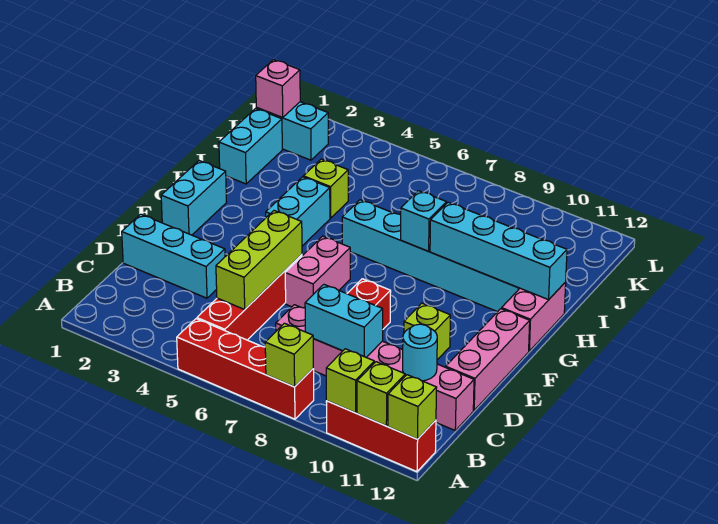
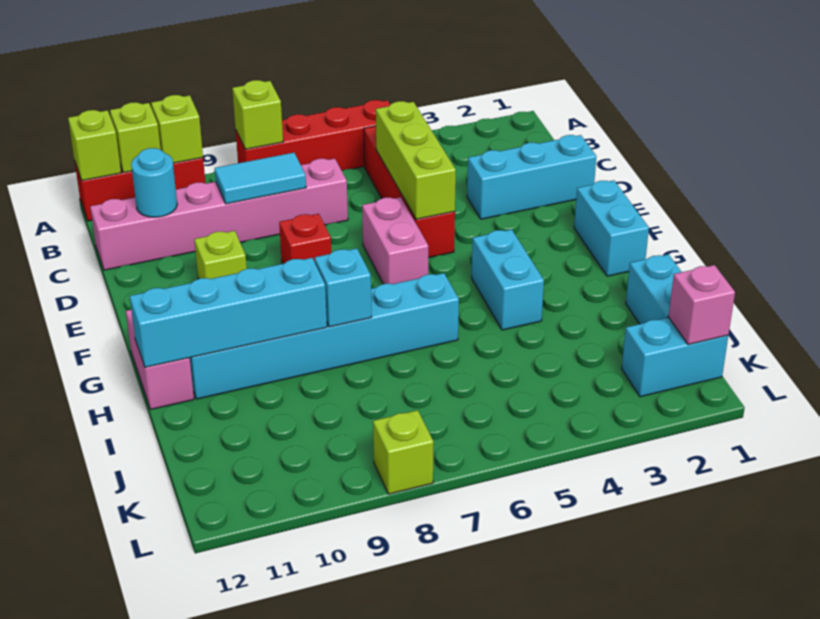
cyan 1x2 brick [305,285,383,357] -> cyan 1x2 tile [215,153,306,204]
pink 1x3 brick [446,309,530,410] -> none
lime 1x1 brick [303,159,348,218] -> lime 1x1 brick moved to [373,410,434,494]

